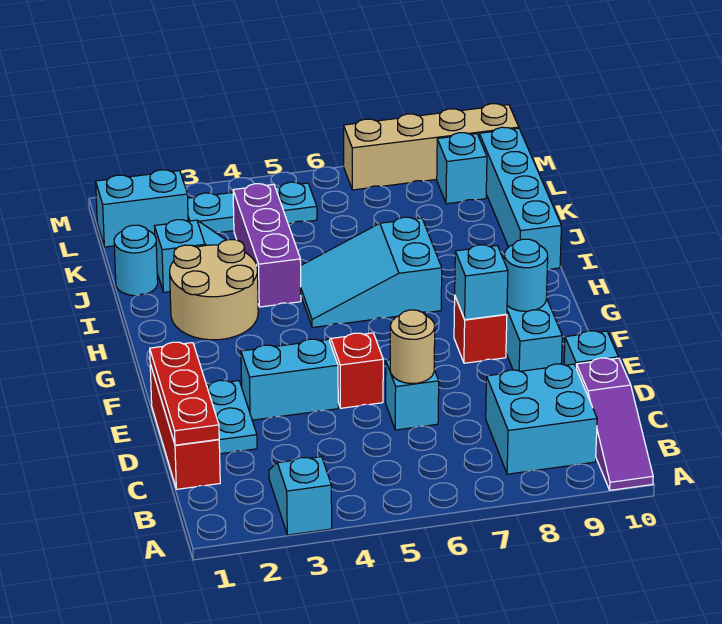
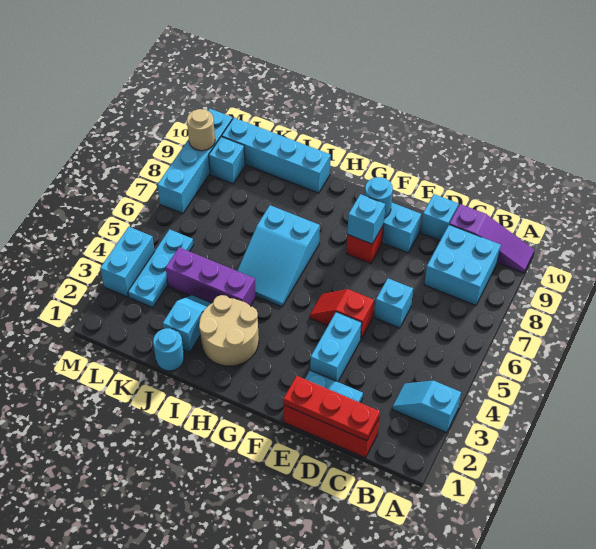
tan 1x1 round brick [390,310,435,384] -> tan 1x1 round brick moved to [187,109,215,151]
cyan 1x2 brick [96,170,188,247] -> cyan 1x2 brick moved to [100,227,155,297]
tan 1x4 brick [344,104,519,190] -> cyan 1x4 brick [157,109,233,214]

